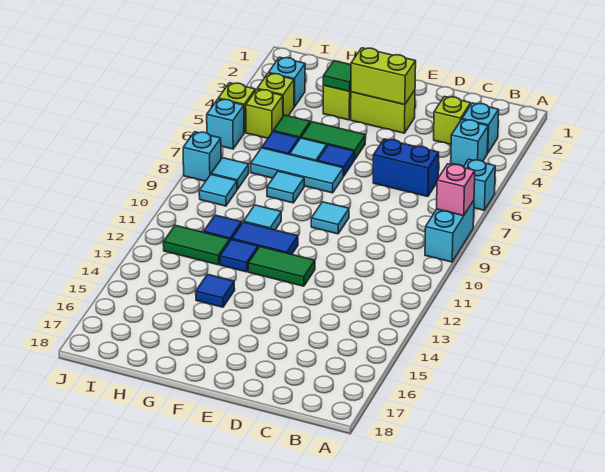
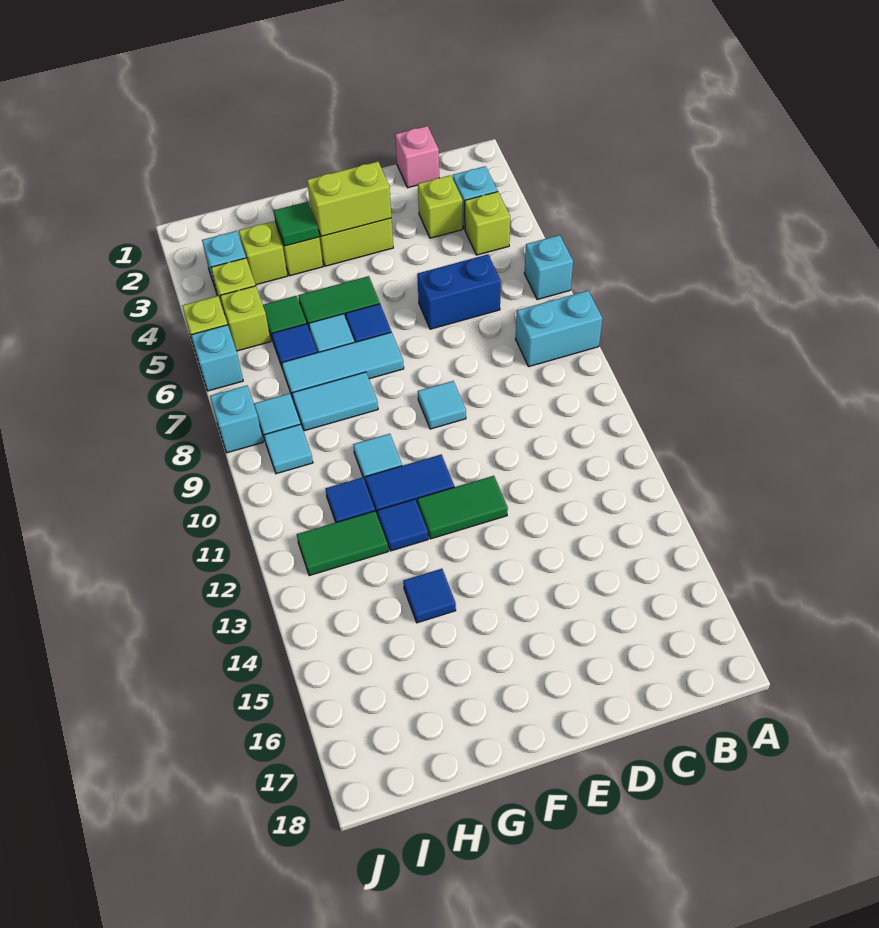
cyan 1x2 brick [425,200,474,262] -> cyan 1x2 brick turned to [516,291,602,367]
pink 1x1 brick [437,164,475,216] -> pink 1x1 brick moved to [395,126,439,188]
cyan 1x1 brick [451,120,488,166] -> lime 1x1 brick [465,192,510,255]
cyan 1x1 tile [267,171,304,203] -> cyan 1x2 tile [292,372,378,431]
none -> lime 1x1 brick [239,222,287,285]

